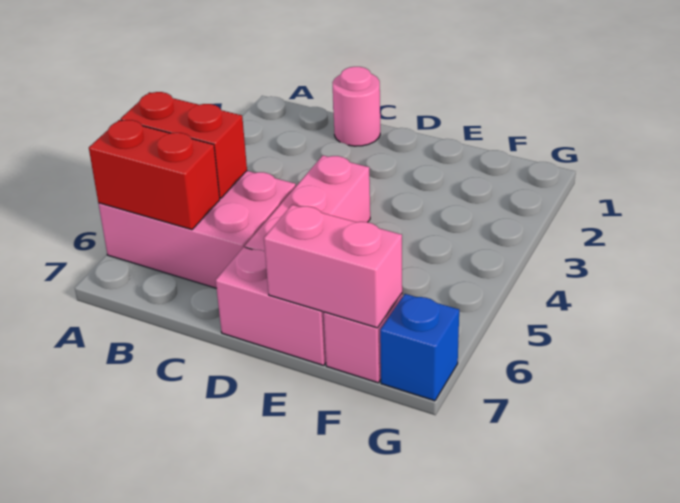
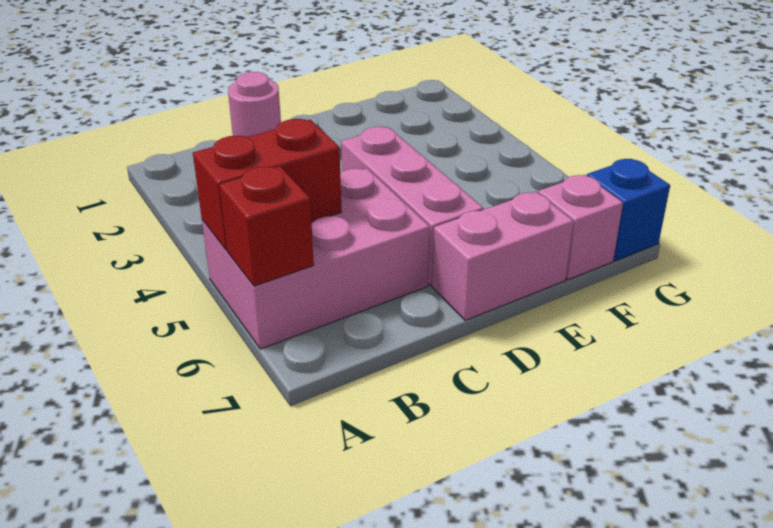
red 1x2 brick [89,120,220,230] -> red 1x1 brick [219,166,314,286]
pink 1x2 brick [264,205,402,328] -> none

